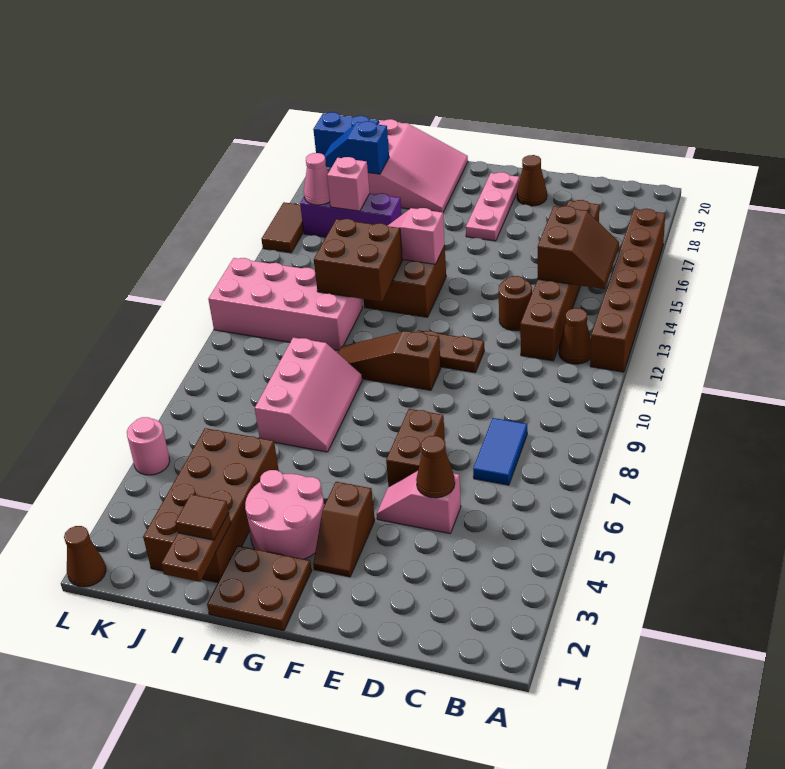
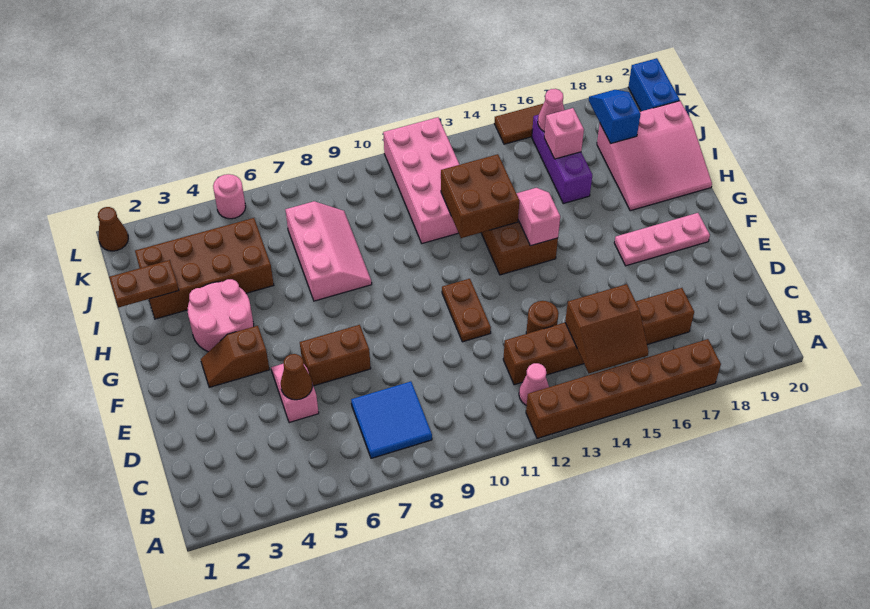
brown 1x1 cone [559,308,591,364] -> pink 1x1 cone [519,363,549,406]
blue 1x2 tile [473,418,527,485] -> blue 2x2 tile [351,381,432,458]
brown 1x1 cone [517,155,547,206] -> none
brown 1x3 slope [338,331,441,390] -> none
brown 2x2 plate [207,546,312,631] -> none
pink 2x3 slope [255,338,362,452] -> pink 2x3 slope turned to [285,201,372,301]
brown 1x1 tile [175,494,229,540] -> none

